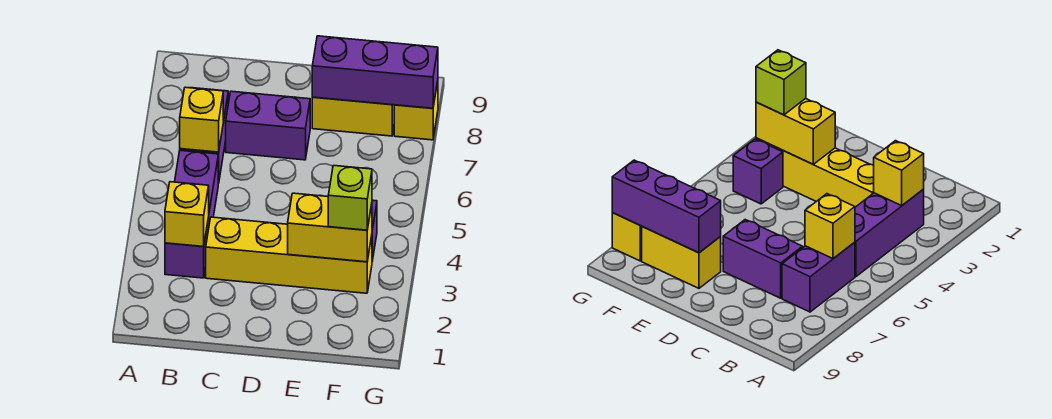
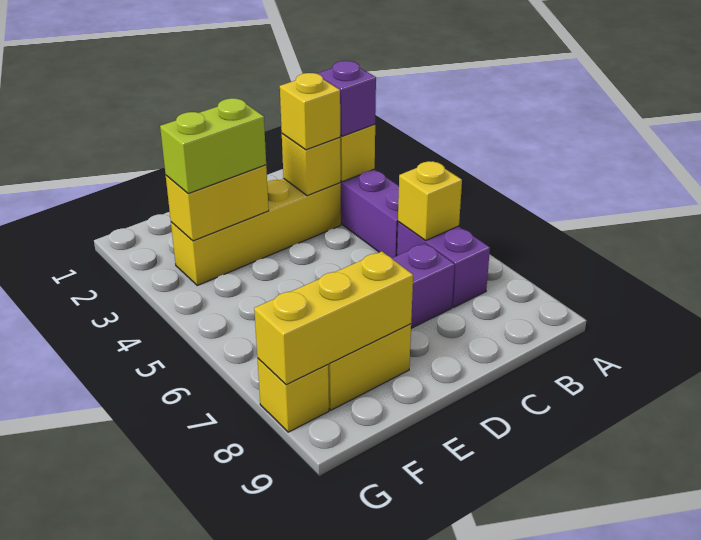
none -> yellow 1x1 brick [282,134,341,196]
none -> yellow 1x1 brick [280,73,340,150]
purple 1x3 brick [312,36,438,108] -> yellow 1x3 brick [254,251,413,385]
lime 1x1 brick [328,166,372,230] -> lime 1x2 brick [160,98,266,194]
purple 1x1 brick [733,139,783,204] -> purple 1x1 brick moved to [317,61,376,136]

